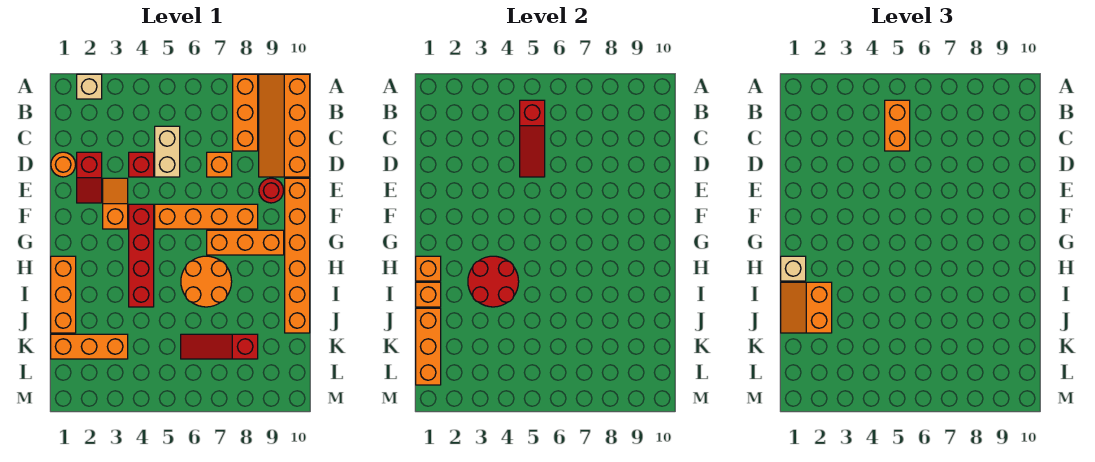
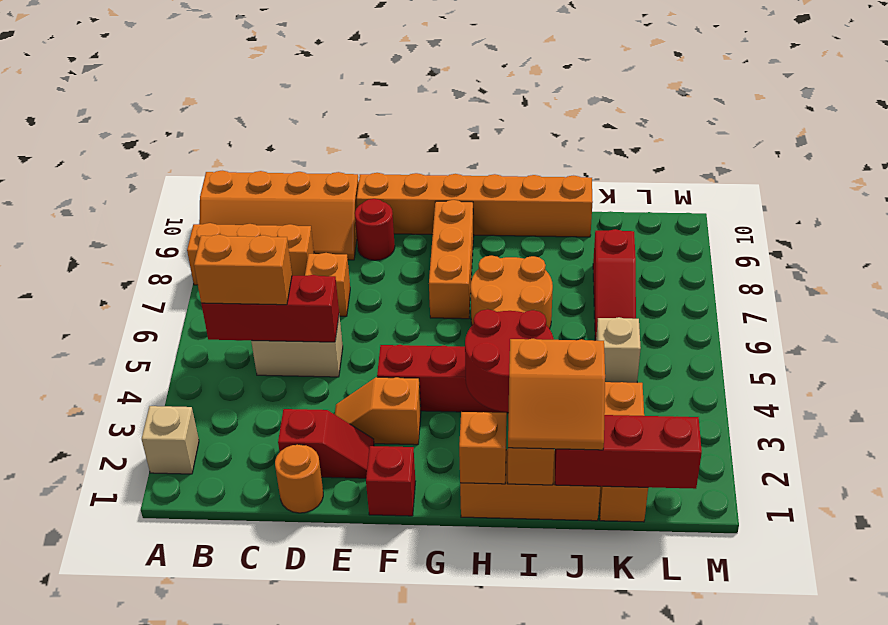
red 1x3 slope [520,100,545,177] -> red 1x3 brick [201,275,339,342]
red 1x1 brick [129,152,154,177] -> red 1x1 brick moved to [366,446,416,516]
orange 1x4 brick [155,204,258,229] -> none
tan 1x1 brick [781,256,806,281] -> tan 1x1 brick moved to [596,317,641,383]
orange 1x3 brick [416,308,441,385] -> red 1x3 brick [555,415,702,489]

